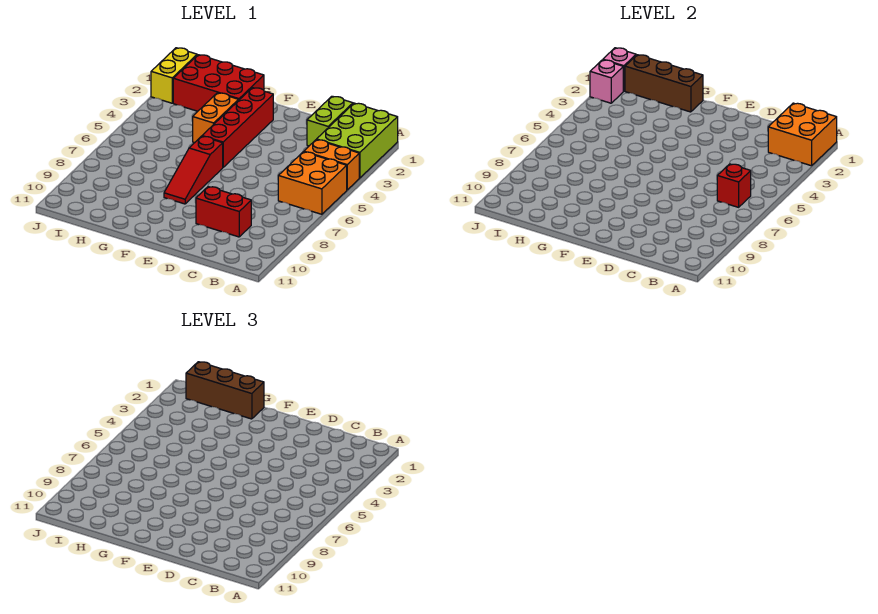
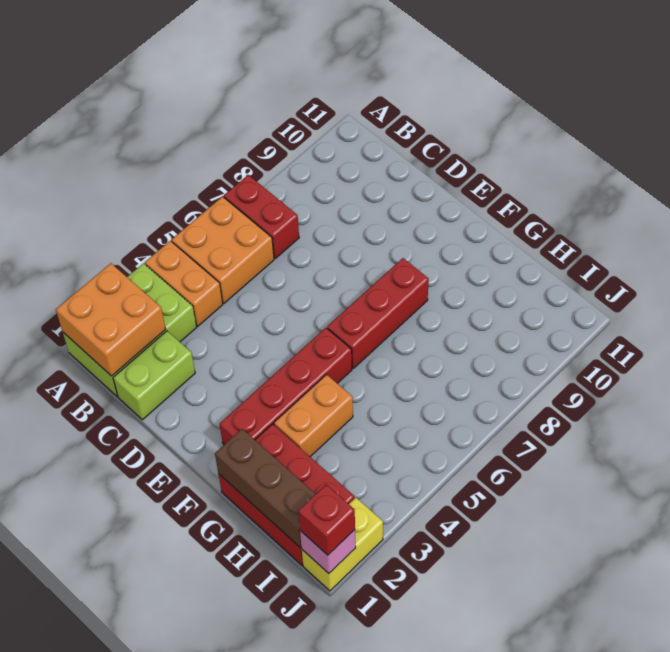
red 1x1 brick [717,164,751,207] -> red 1x1 brick moved to [298,485,355,555]
red 1x2 brick [196,187,251,237] -> red 1x2 brick moved to [224,175,299,258]
red 1x3 slope [164,136,223,204] -> red 1x3 brick [327,258,429,368]
brown 1x3 brick [186,362,264,419] -> none
pink 1x1 brick [590,60,623,103] -> none

